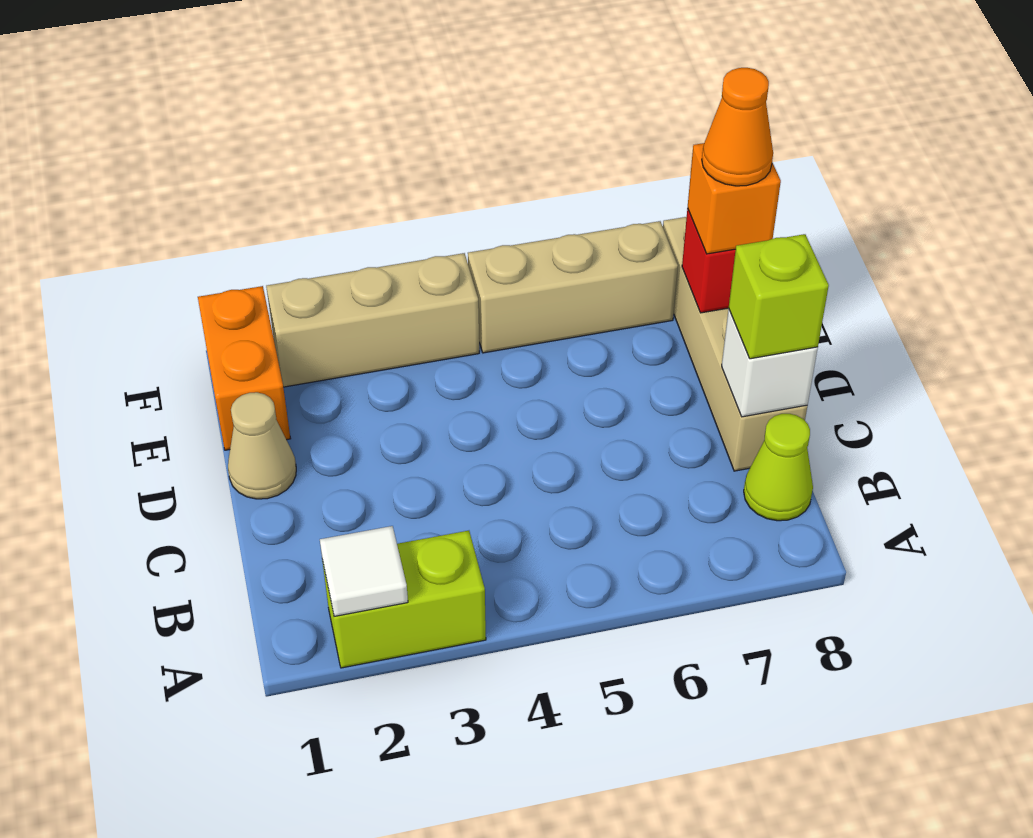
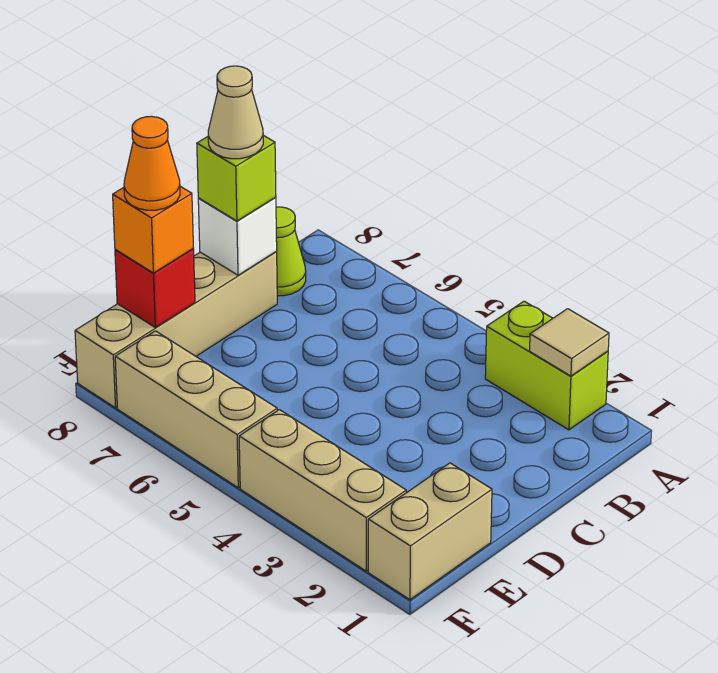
white 1x1 tile [320,526,408,616] -> tan 1x1 tile [530,309,609,376]
tan 1x1 cone [228,392,296,499] -> tan 1x1 cone moved to [208,66,263,159]
orange 1x2 brick [198,286,291,450] -> tan 1x2 brick [368,463,492,600]

